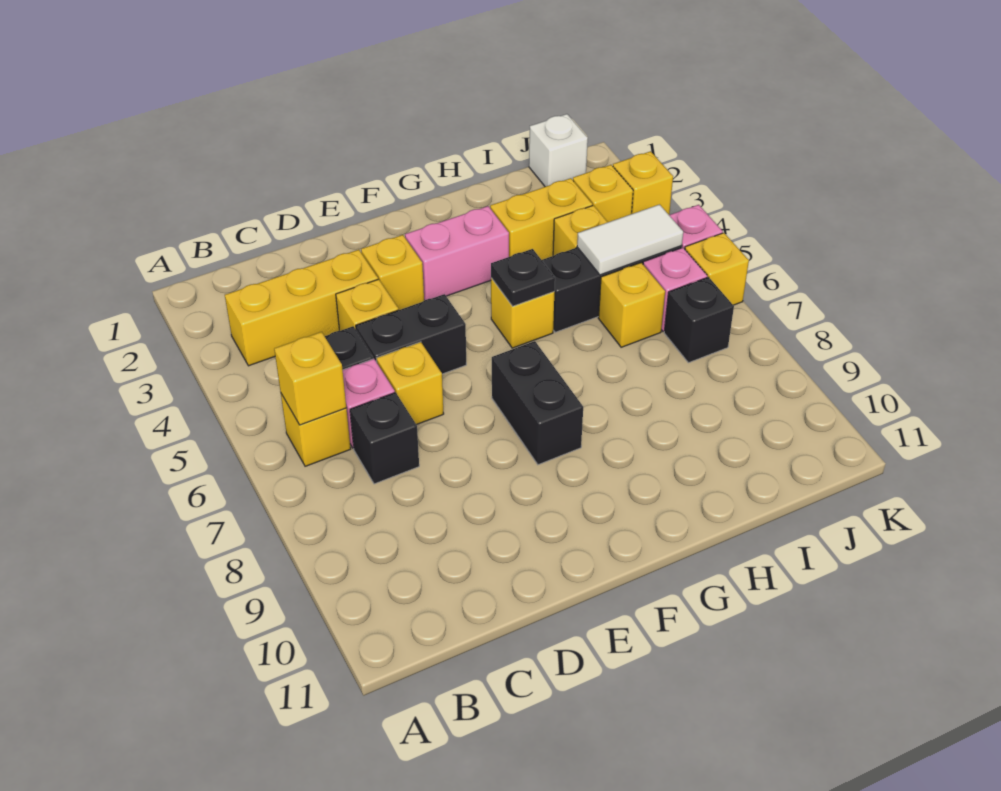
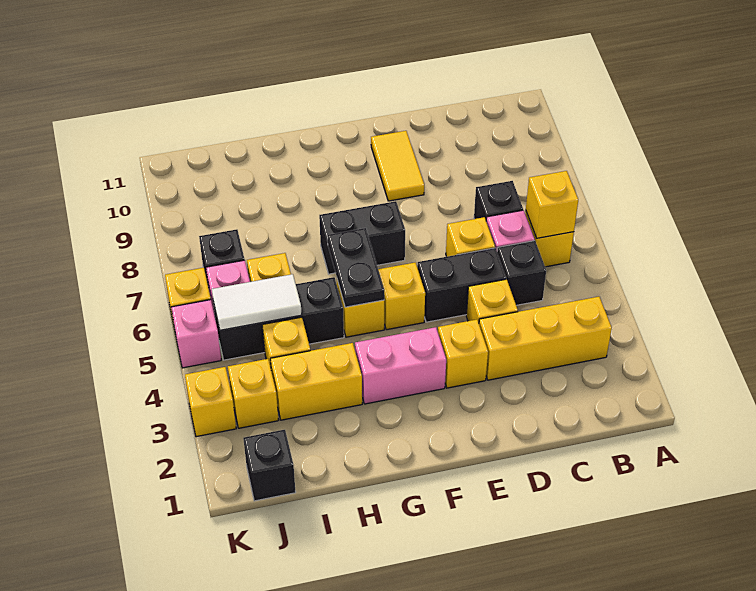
none -> yellow 1x2 tile [371,131,424,201]
none -> yellow 1x1 brick [378,263,425,330]
black 1x2 brick [492,341,583,465] -> black 1x2 brick turned to [319,201,405,274]
black 1x1 plate [491,249,555,306] -> black 1x2 plate [327,228,384,307]
white 1x1 brick [529,114,588,187] -> black 1x1 brick [243,430,296,501]

